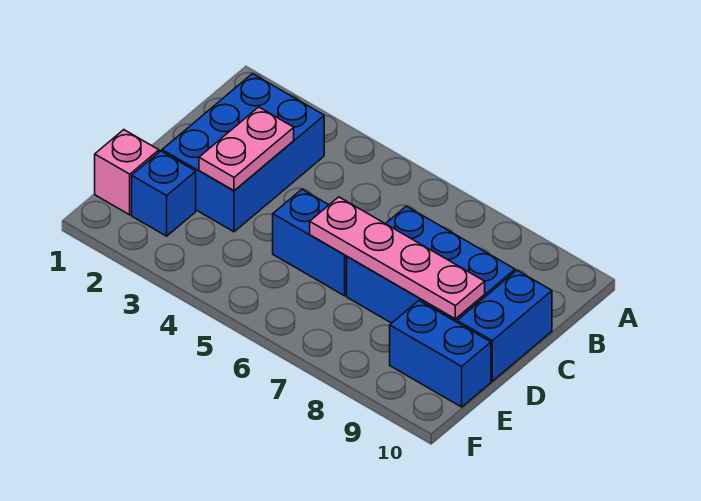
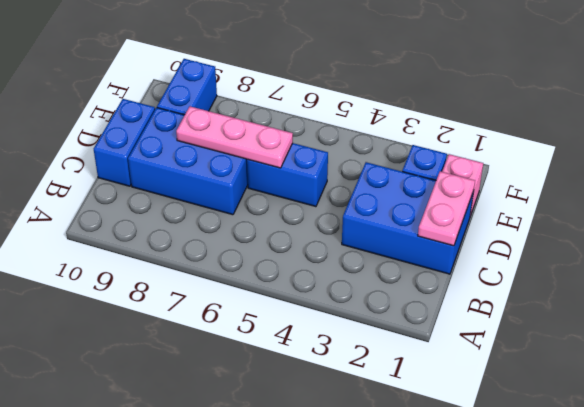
blue 2x3 brick [162,74,324,232] -> blue 2x3 brick turned to [342,162,474,274]
pink 1x2 plate [199,107,294,191] -> pink 1x2 plate moved to [418,171,475,246]
pink 1x4 plate [310,197,485,319] -> pink 1x3 plate [176,106,293,168]
blue 1x2 brick [390,301,491,407] -> blue 1x2 brick turned to [157,59,217,115]

